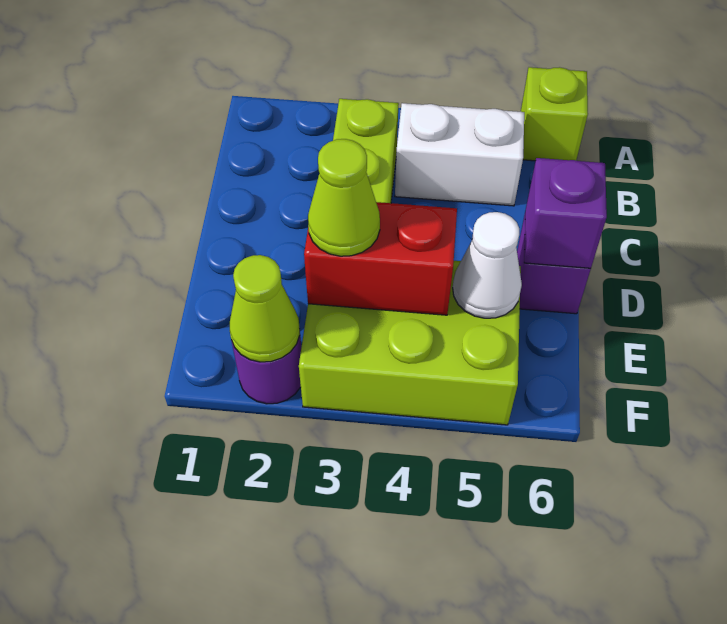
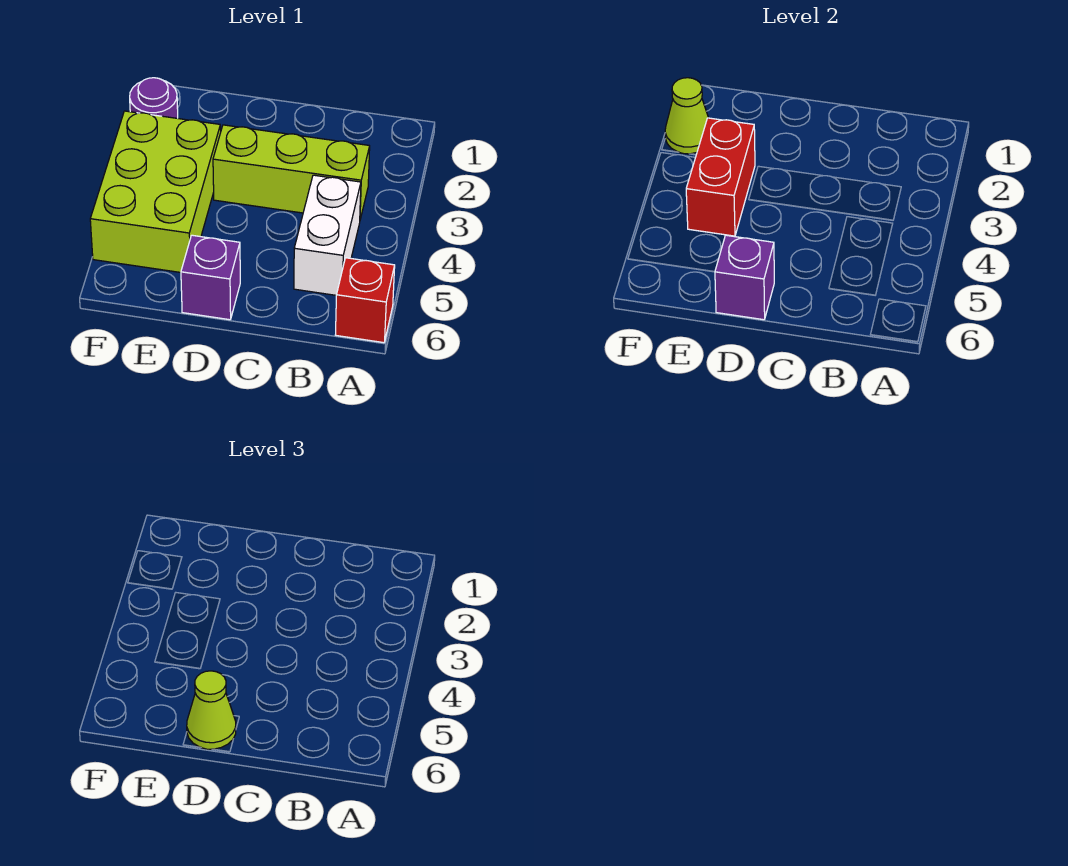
lime 1x1 brick [521,67,588,161] -> red 1x1 brick [336,258,395,343]
lime 1x1 cone [308,139,380,256] -> lime 1x1 cone moved to [187,671,236,749]
white 1x1 cone [453,212,522,318] -> none

